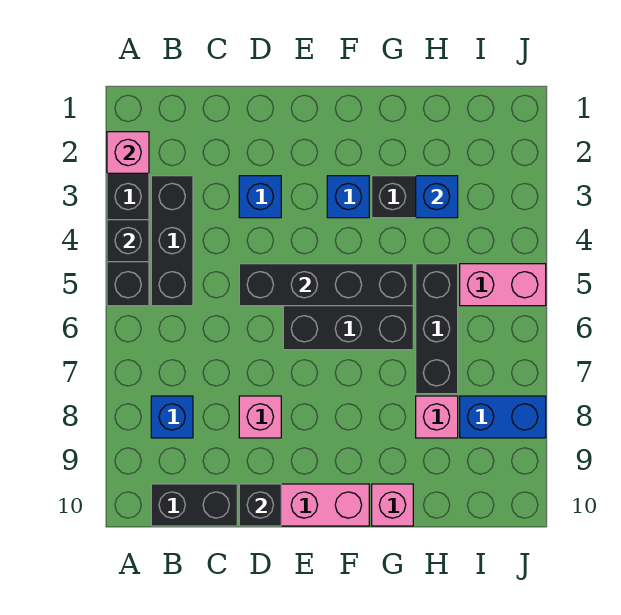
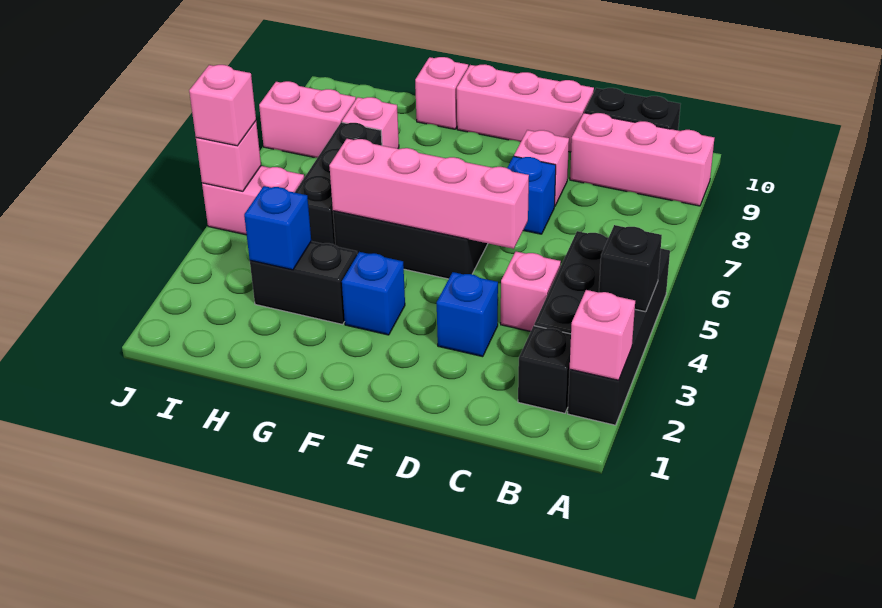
none -> pink 1x3 brick [570,113,714,206]
blue 1x1 brick [151,396,193,438] -> blue 1x1 brick moved to [507,156,556,234]
none -> pink 1x1 brick [501,251,561,332]
black 1x4 brick [239,264,413,306] -> pink 1x4 brick [329,139,529,249]
black 1x1 brick [239,484,281,526] -> black 1x1 brick moved to [518,326,571,413]
blue 1x2 brick [460,396,546,438] -> pink 1x2 brick [259,81,356,158]
none -> pink 1x1 brick [196,121,261,191]
none -> pink 1x1 brick [189,65,256,146]

